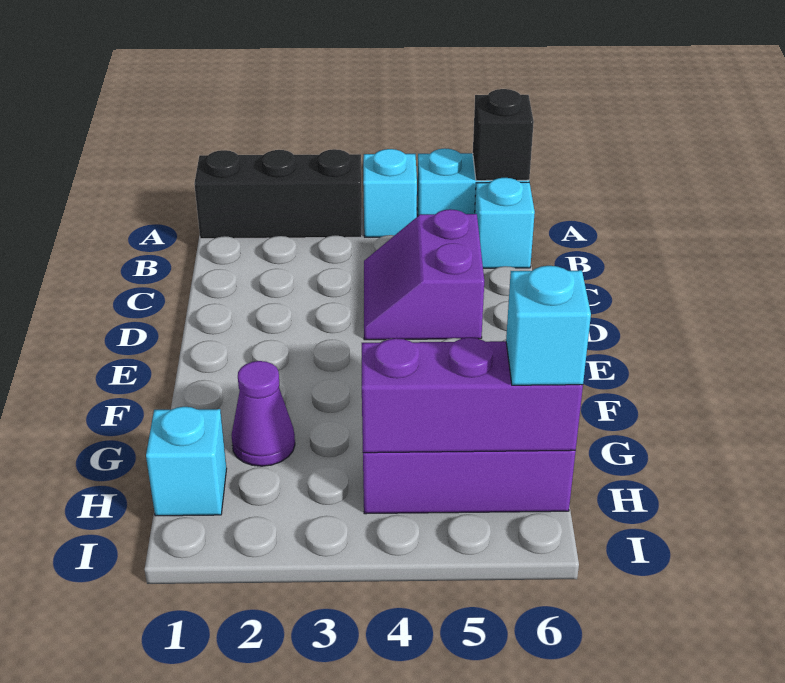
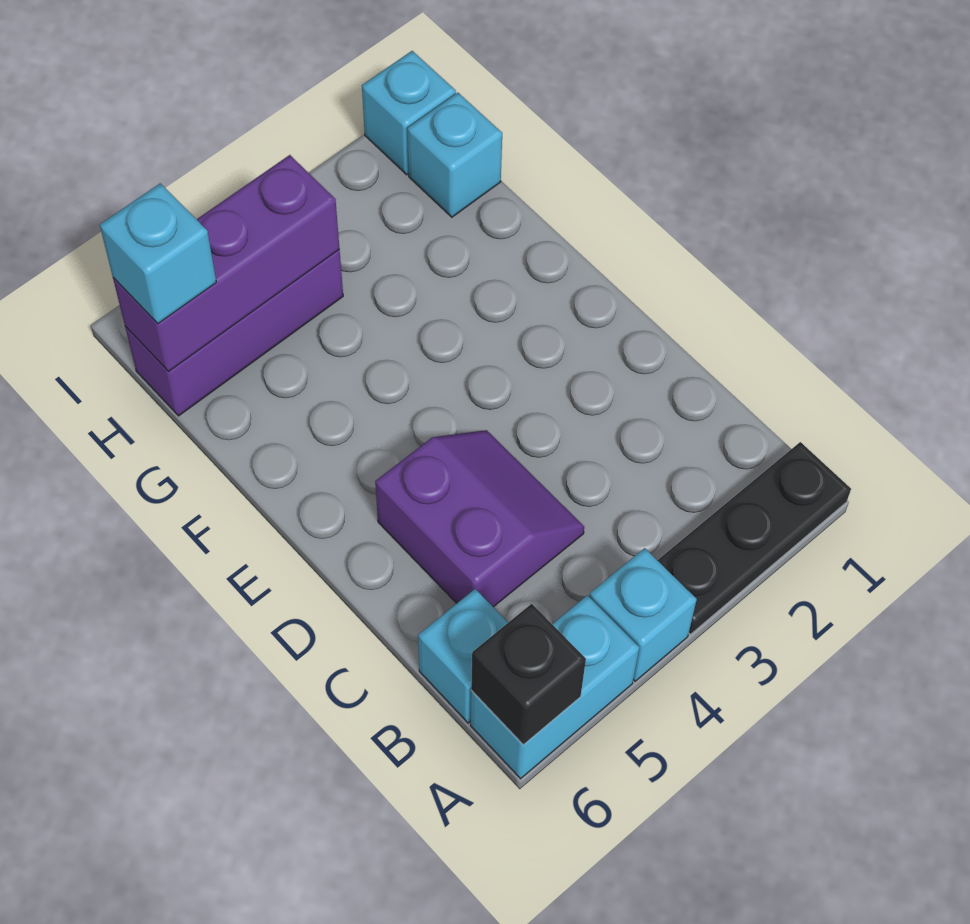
black 1x3 brick [194,149,362,239] -> black 1x3 plate [657,442,851,634]
purple 1x1 cone [231,361,295,466] -> none
none -> cyan 1x1 brick [362,51,456,175]

